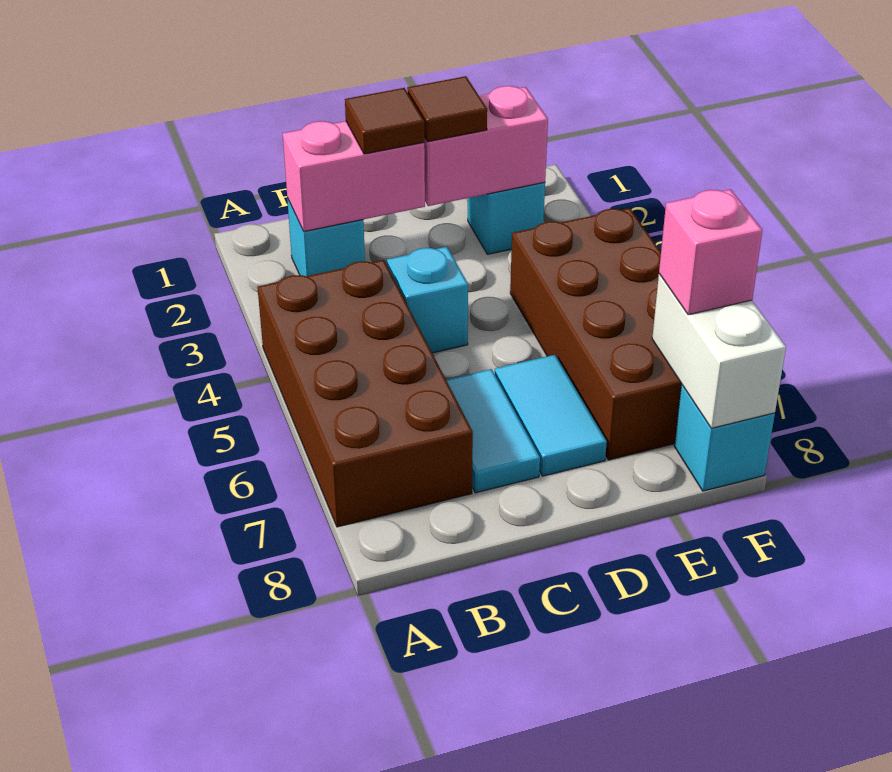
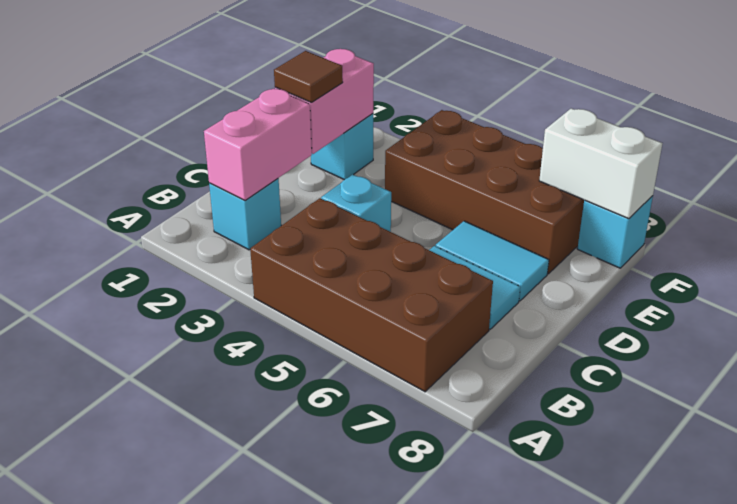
brown 1x1 tile [345,88,424,154] -> none
pink 1x1 brick [659,189,763,315] -> none

